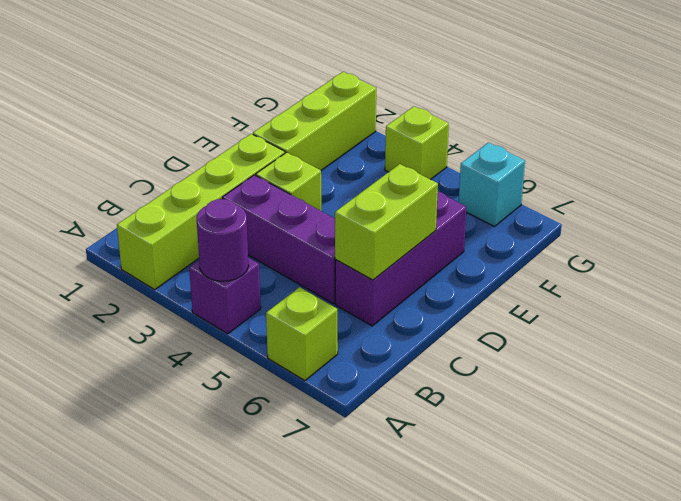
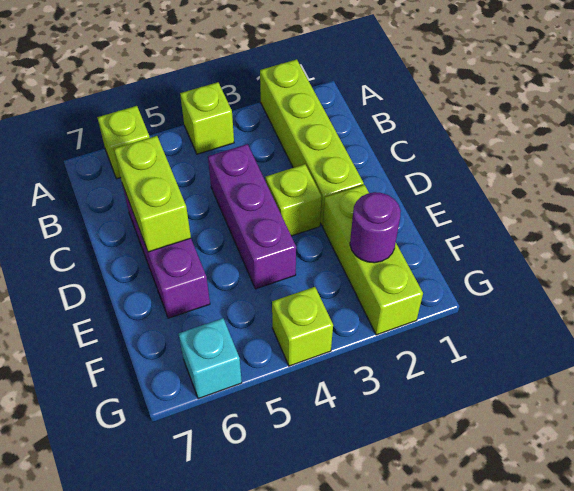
purple 1x1 brick [189,258,261,334] -> lime 1x1 brick [180,82,234,154]
purple 1x1 round brick [197,199,249,281] -> purple 1x1 round brick moved to [350,192,401,263]
purple 1x3 brick [222,175,335,304] -> purple 1x3 brick turned to [208,144,296,289]

